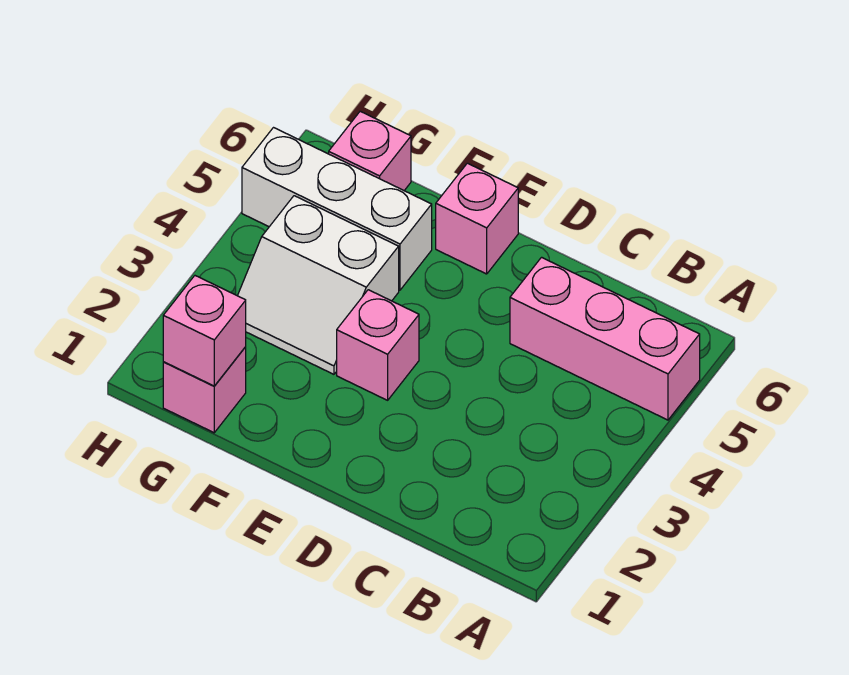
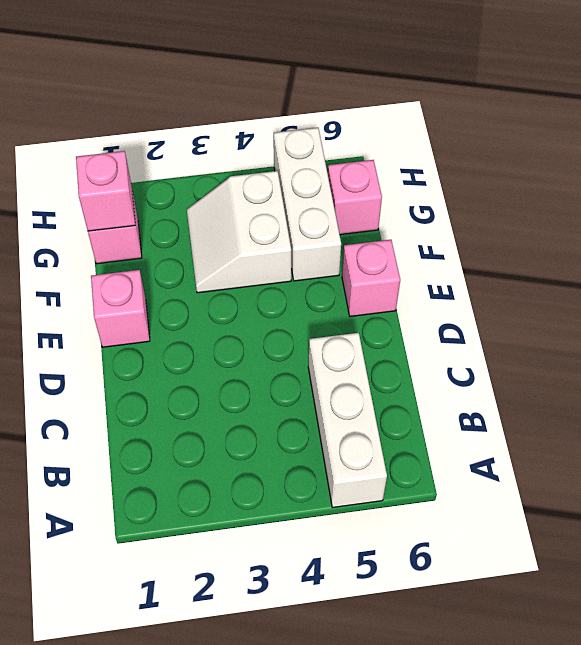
pink 1x3 brick [510,257,700,420] -> white 1x3 brick [308,333,387,508]
pink 1x1 brick [337,290,419,400] -> pink 1x1 brick moved to [91,270,150,347]

